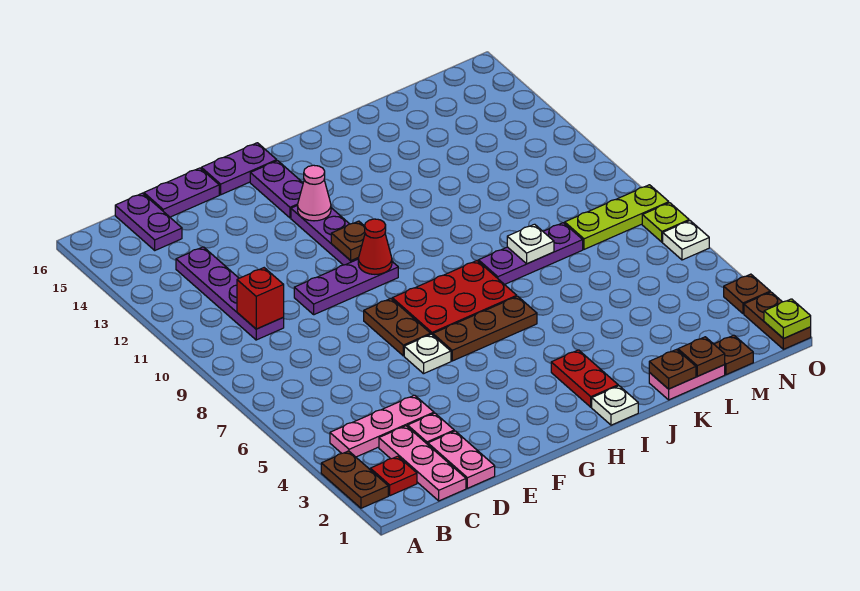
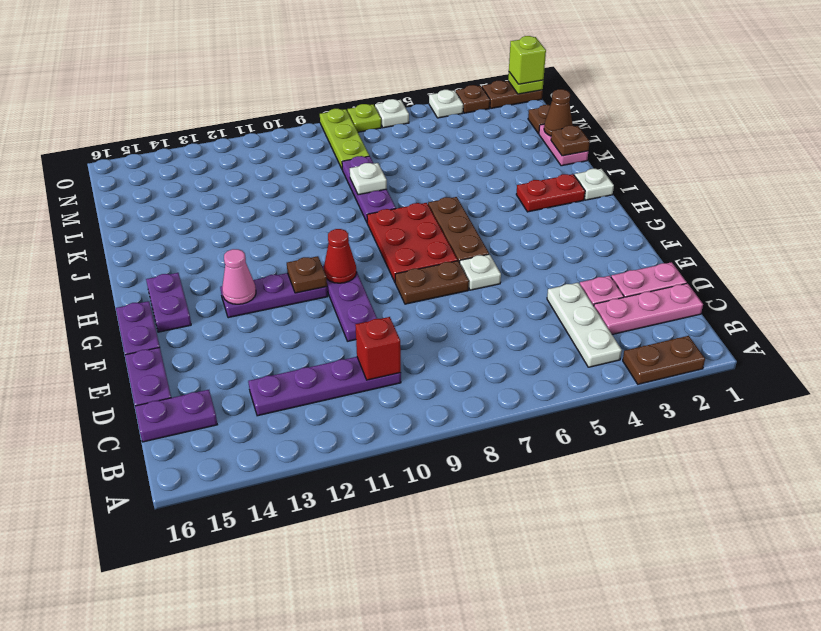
red 1x1 plate [370,456,417,496] -> none
pink 1x3 plate [330,395,434,457] -> white 1x3 plate [547,283,622,367]
purple 1x2 plate [250,161,303,218] -> purple 1x2 plate turned to [146,273,191,332]
brown 1x1 plate [678,337,725,376] -> brown 1x1 cone [544,89,572,136]
none -> lime 1x1 brick [509,36,546,84]
none -> white 1x1 plate [429,90,463,118]

